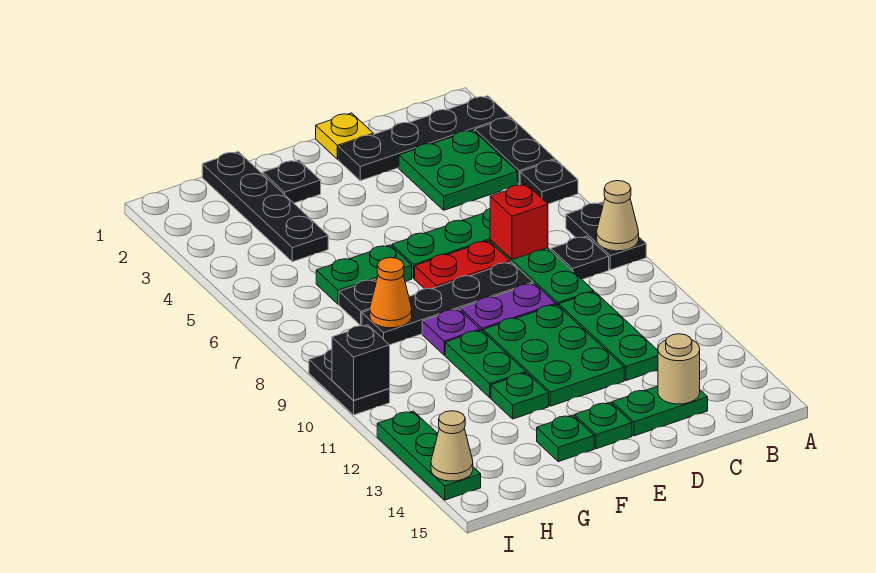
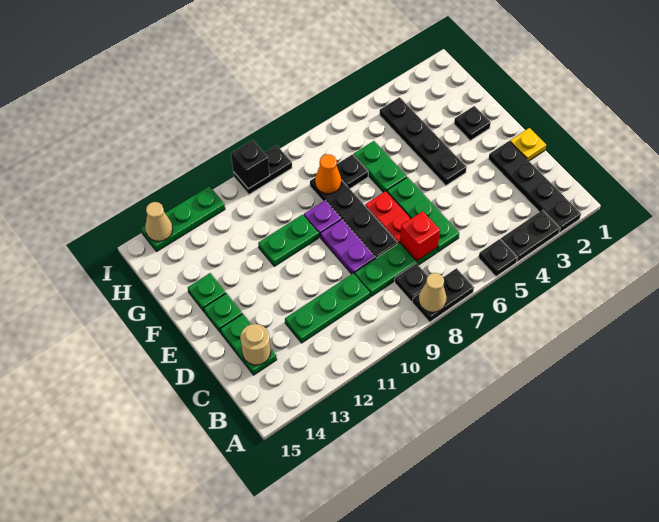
green 2x2 plate [399,130,517,210] -> none
green 2x3 plate [483,305,624,406] -> none
green 1x1 plate [491,373,549,419] -> none
black 1x4 plate [202,152,328,262] -> black 1x4 plate turned to [379,97,467,186]

